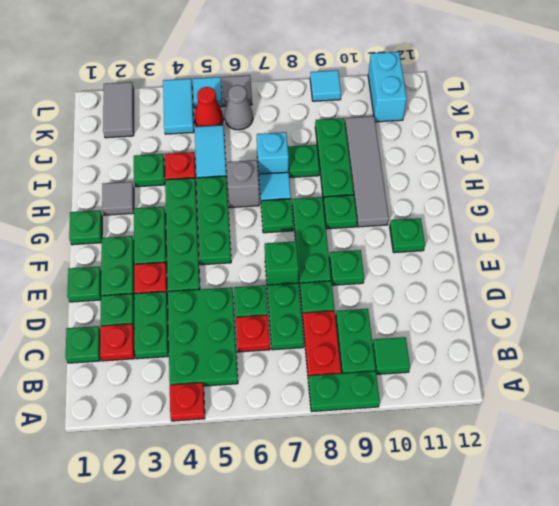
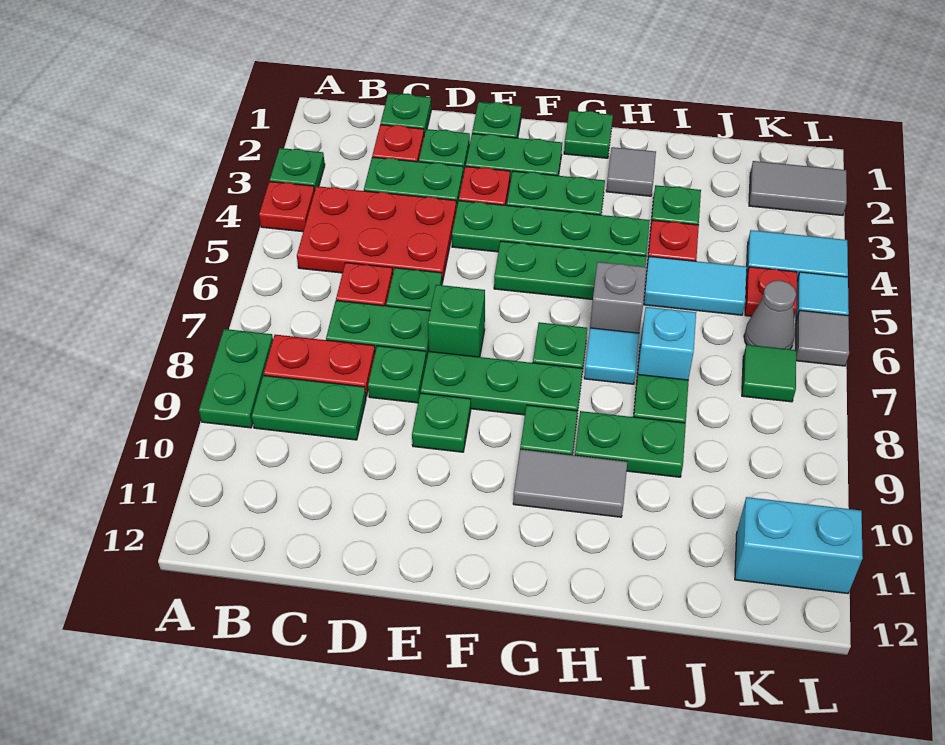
green 2x3 plate [168,287,238,386] -> red 2x3 plate [297,186,456,283]
green 1x1 tile [373,337,410,374] -> green 1x1 tile moved to [742,345,796,402]
green 1x1 plate [390,218,425,253] -> green 1x1 plate moved to [270,148,325,191]
grey 1x4 tile [345,116,389,227] -> grey 1x2 tile [513,449,627,517]
green 1x3 plate [315,118,354,202] -> green 1x2 plate [575,411,686,477]
red 1x1 cone [195,87,223,127] -> red 1x1 plate [745,267,797,317]
cyan 1x1 tile [310,70,341,101] -> none

